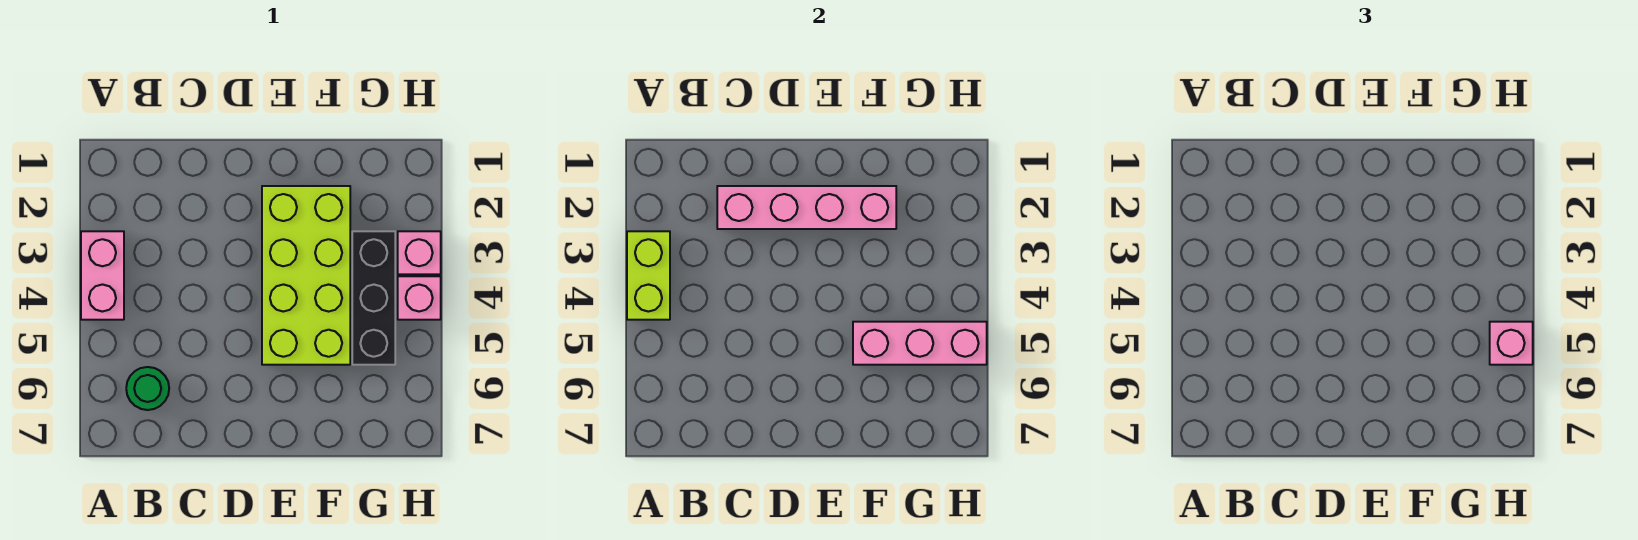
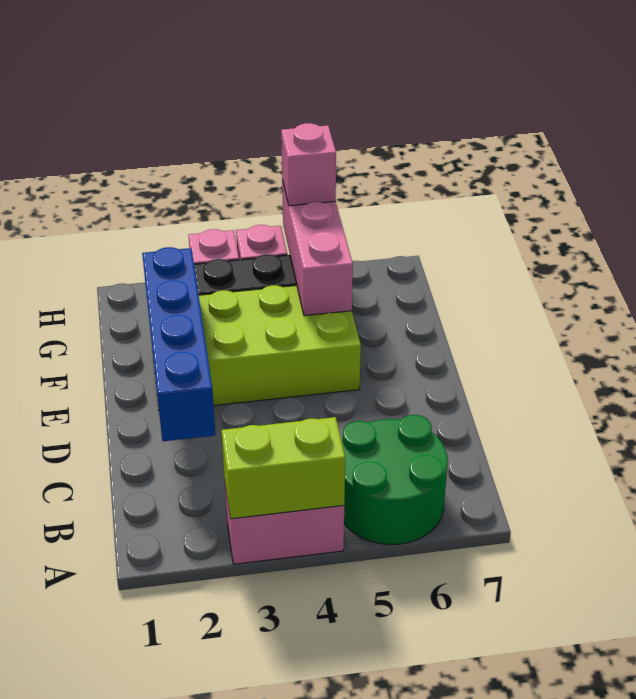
green 1x1 round brick [126,367,169,410] -> green 2x2 round brick [342,415,448,545]
pink 1x4 brick [717,186,896,229] -> blue 1x4 brick [142,247,215,441]

